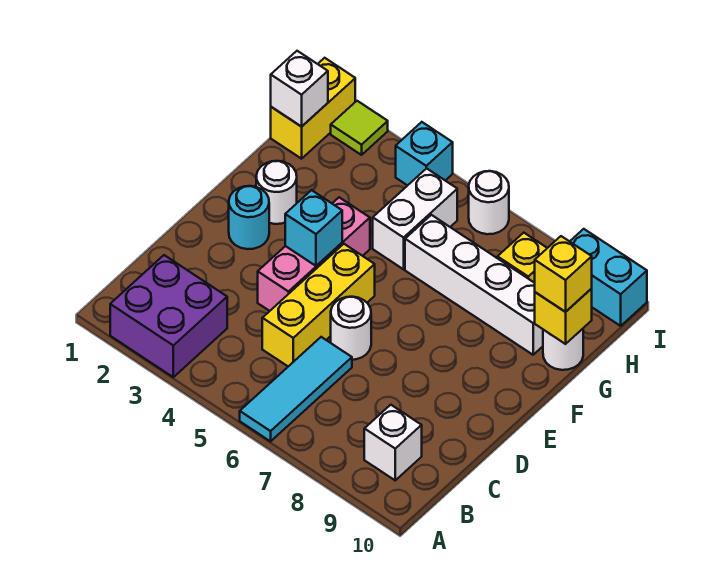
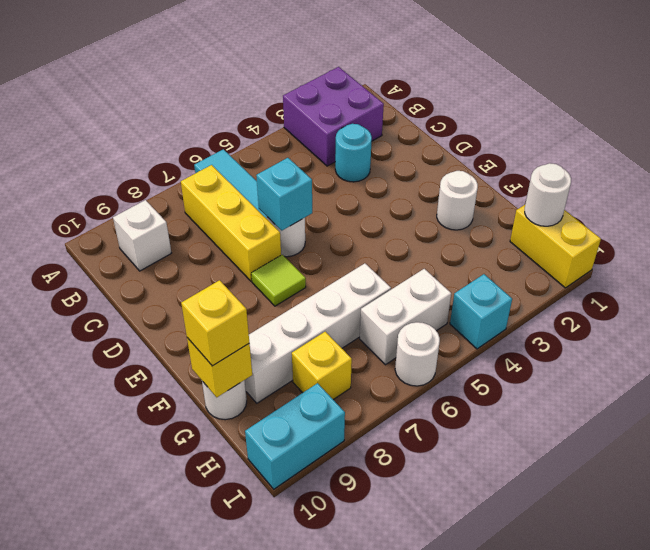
yellow 1x3 brick [262,244,375,366] -> yellow 1x3 brick moved to [181,165,281,281]
pink 1x3 brick [258,197,370,311] -> none
cyan 1x1 round brick [229,186,269,249] -> cyan 1x1 round brick moved to [335,124,372,182]
cyan 1x1 brick [285,190,342,266] -> cyan 1x1 brick moved to [256,158,312,230]
white 1x2 brick [373,168,457,269] -> white 1x2 brick turned to [360,269,451,365]
white 1x1 brick [271,51,328,127] -> white 1x1 round brick [525,163,571,226]
lime 1x1 tile [331,101,388,155] -> lime 1x1 tile moved to [251,255,306,306]

